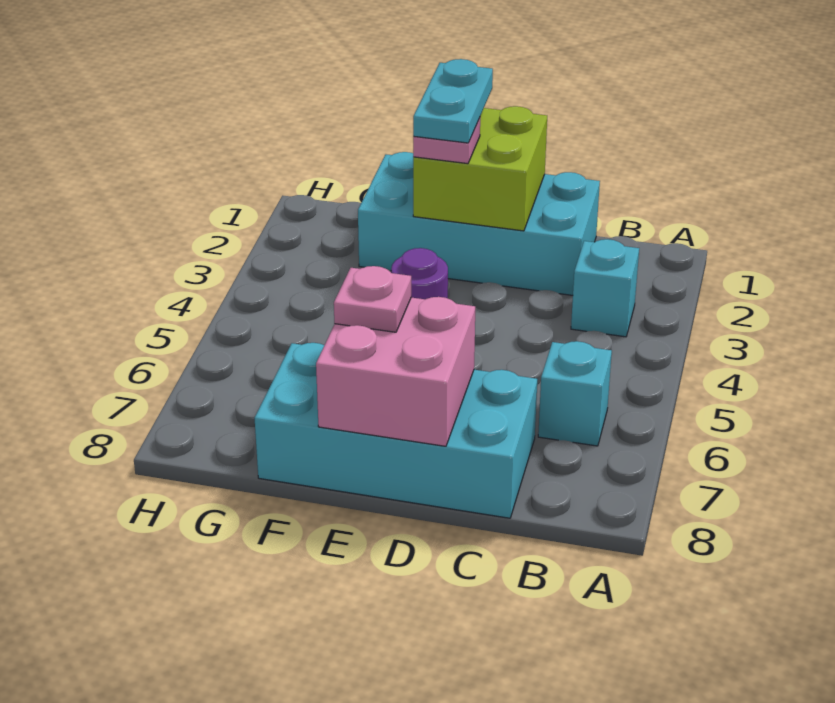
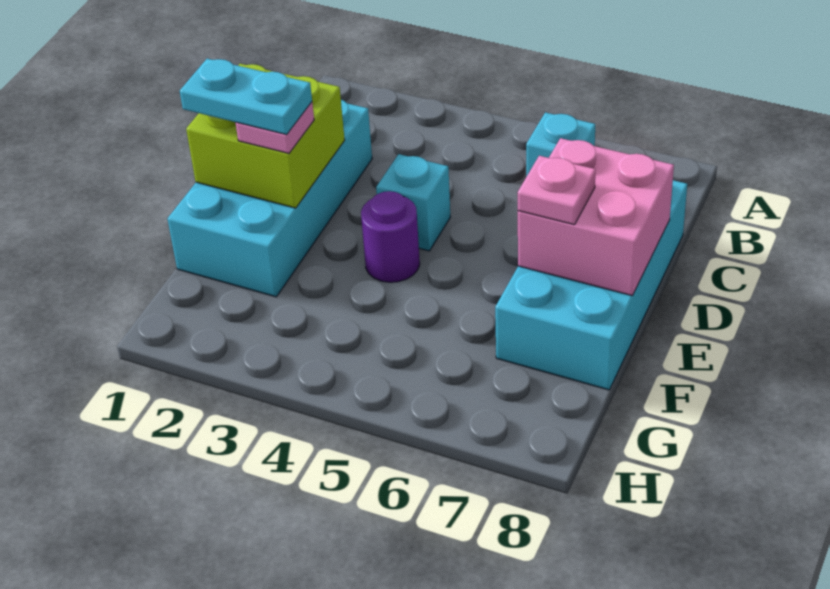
cyan 1x1 brick [571,239,639,337] -> cyan 1x1 brick moved to [376,154,450,251]

